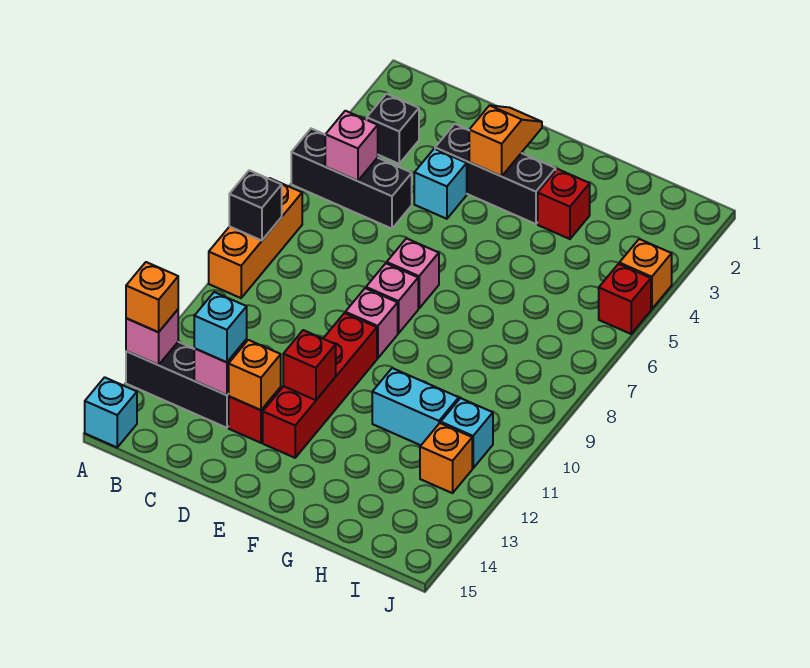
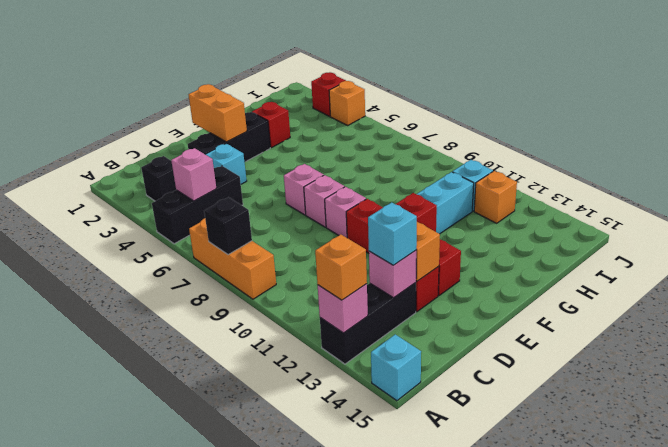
orange 1x2 slope [469,105,542,176] -> orange 1x2 brick [189,84,247,142]
red 1x1 brick [599,264,651,334] -> red 1x1 brick moved to [311,72,346,116]

